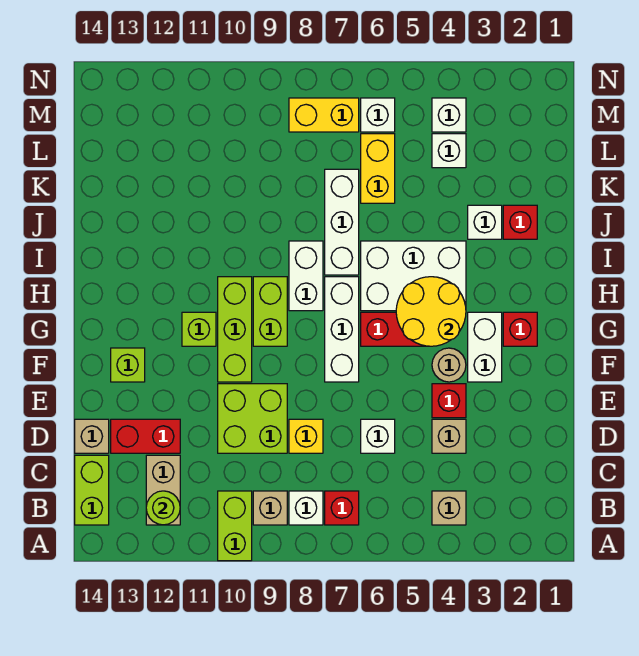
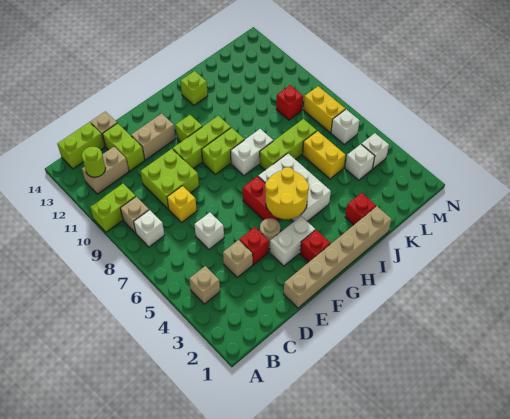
red 1x1 brick [325,491,359,525] -> red 1x1 brick moved to [276,85,303,120]
red 1x2 brick [111,419,180,453] -> lime 1x2 brick [103,123,145,171]
none -> tan 1x6 brick [284,206,392,308]
none -> tan 1x2 brick [131,114,176,160]
white 1x3 brick [325,277,359,382] -> none
lime 1x1 brick [111,348,145,382] -> lime 1x1 brick moved to [181,71,208,105]
white 1x3 brick [325,169,359,275] -> lime 1x3 brick [260,119,317,170]
white 1x1 brick [468,205,502,239] -> none
yellow 1x2 brick [361,134,395,203] -> yellow 1x2 brick turned to [303,131,346,179]

